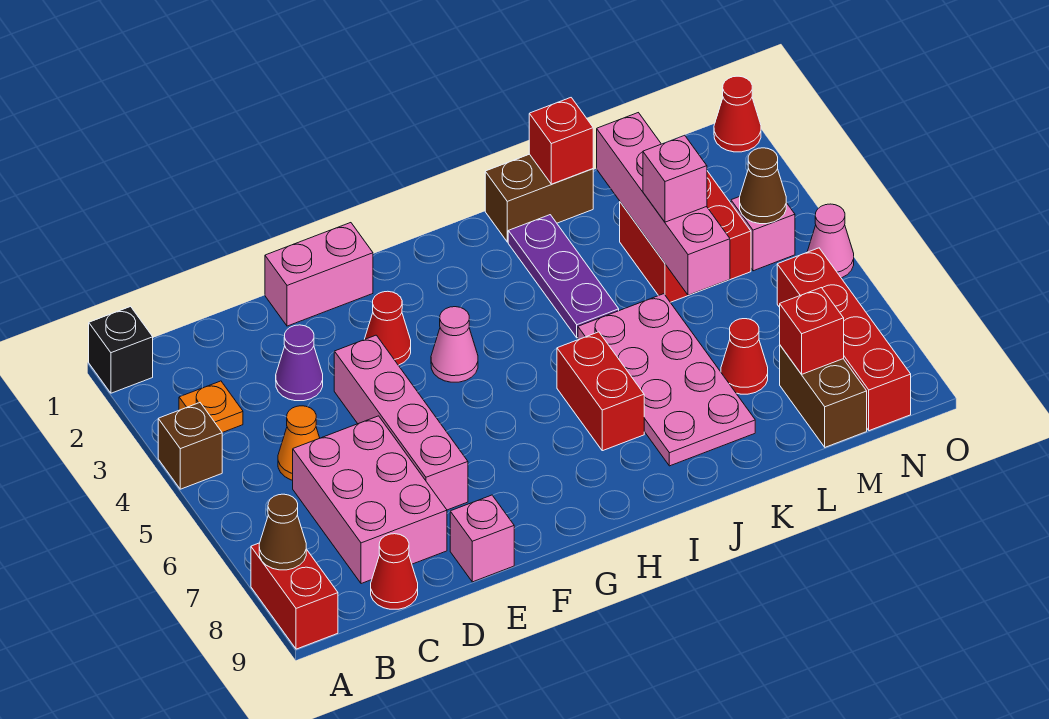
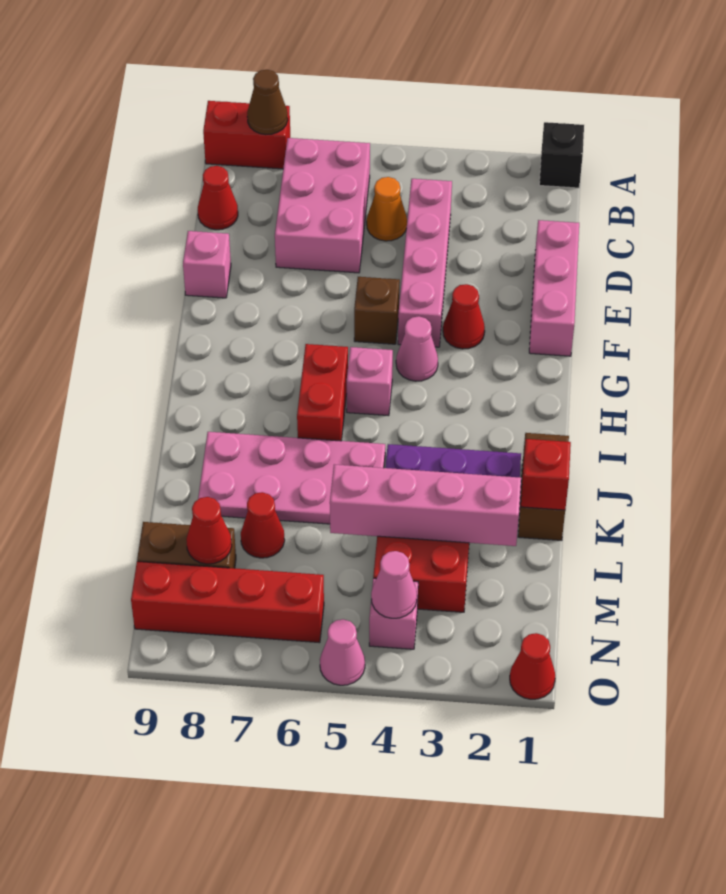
brown 1x1 brick [158,403,222,489] -> brown 1x1 brick moved to [354,277,400,344]
orange 1x1 plate [179,381,243,433] -> none
pink 2x3 brick [293,416,447,584] -> pink 2x3 brick turned to [275,138,370,273]
purple 1x1 cone [276,325,323,401] -> none
pink 1x2 brick [265,223,373,326] -> pink 1x3 brick [529,220,579,356]
pink 1x4 brick [334,335,468,510] -> pink 1x4 brick turned to [398,179,452,347]
red 1x2 brick [557,332,644,451] -> red 1x2 brick turned to [297,344,348,441]
pink 1x1 brick [643,135,707,222] -> pink 1x1 brick moved to [347,347,393,416]
red 1x1 brick [780,288,844,374] -> red 1x1 cone [186,497,232,564]
brown 1x1 cone [740,148,786,224] -> pink 1x1 cone [371,551,417,618]

